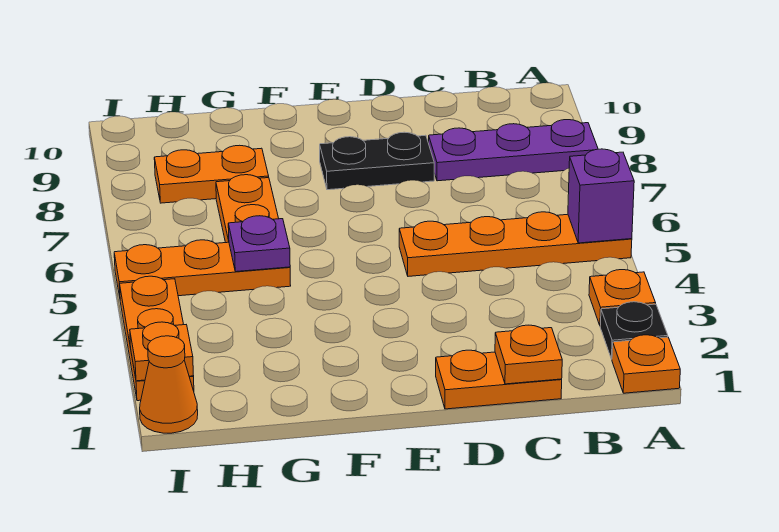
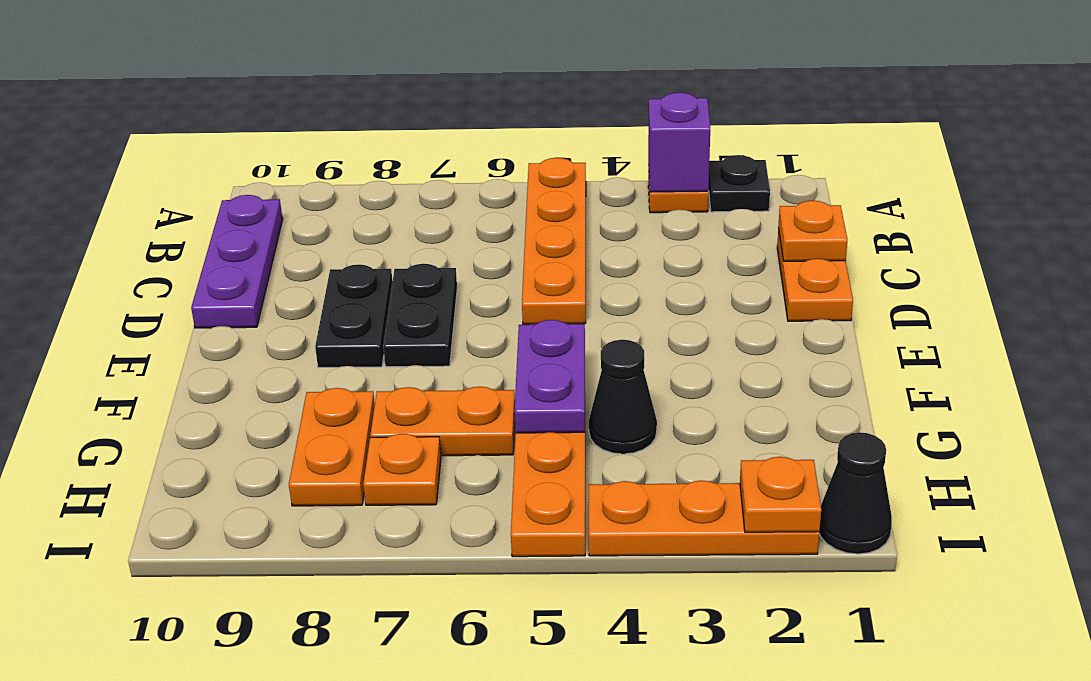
orange 1x1 plate [612,335,680,393] -> orange 1x1 plate moved to [363,434,441,505]
purple 1x1 brick [568,149,634,243] -> purple 1x1 brick moved to [648,93,710,192]
purple 1x3 plate [429,120,598,181] -> purple 1x3 plate moved to [191,195,283,328]
none -> black 1x2 plate [383,264,457,367]
none -> black 1x1 cone [589,340,657,454]
purple 1x1 plate [228,216,290,272] -> purple 1x2 plate [515,320,585,433]
orange 1x1 cone [140,336,198,433] -> black 1x1 cone [819,432,892,554]

